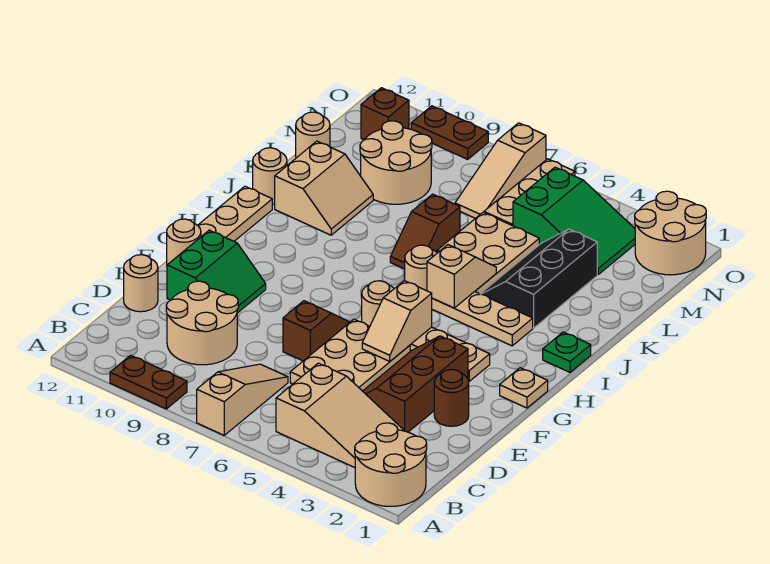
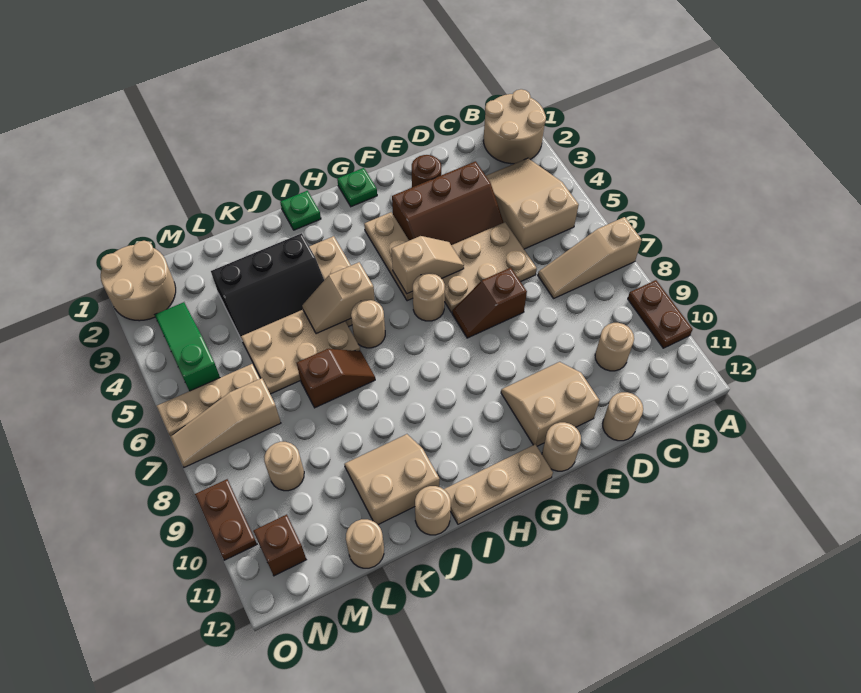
tan 2x2 round brick [166,281,238,365] -> tan 1x1 round brick [595,323,634,371]
green 2x2 slope [167,230,266,313] -> tan 2x2 slope [501,362,599,446]
tan 1x1 plate [500,368,548,408] -> green 1x1 plate [337,168,377,207]
tan 2x2 round brick [360,121,432,204] -> tan 1x1 round brick [264,441,304,491]
green 2x3 slope [513,167,635,274] -> green 1x3 slope [155,302,220,391]
tan 1x3 slope [455,123,546,218] -> tan 1x3 slope turned to [170,378,281,467]

